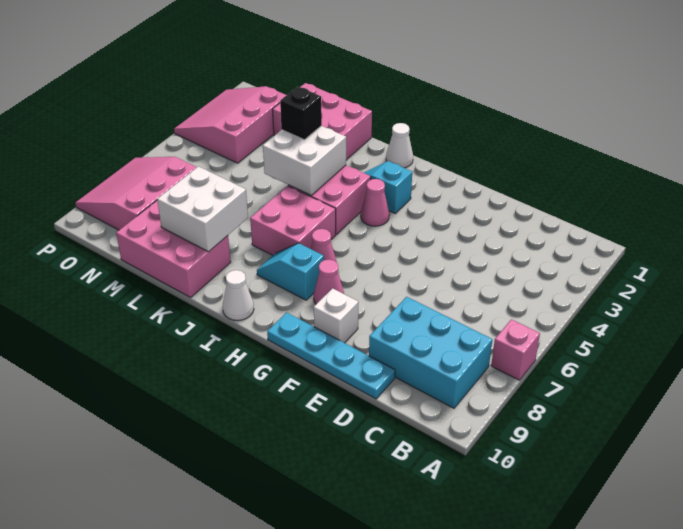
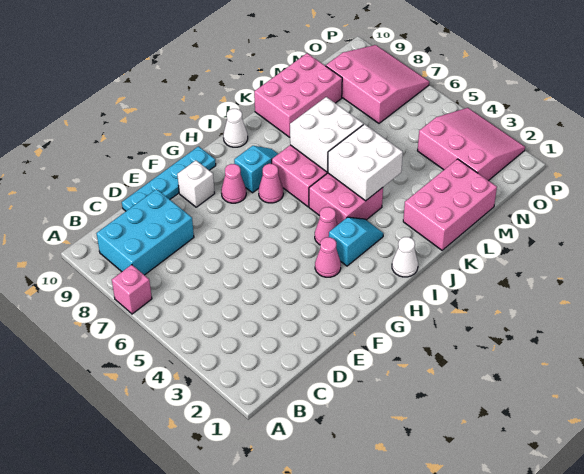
none -> pink 1x1 cone [315,237,341,277]
black 1x1 brick [280,87,322,140] -> none
white 2x2 brick [157,166,248,252] -> white 2x2 brick moved to [290,97,363,172]

